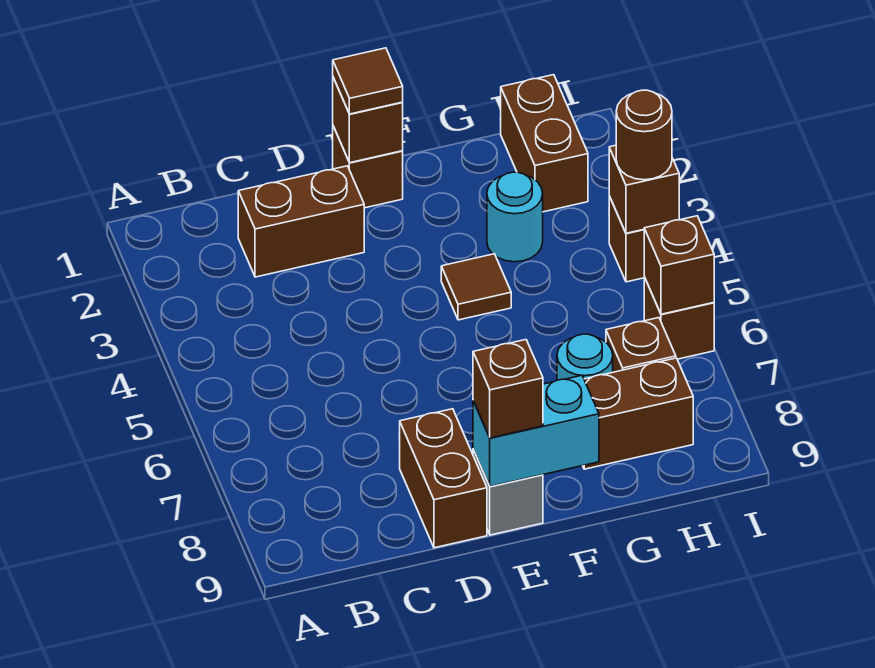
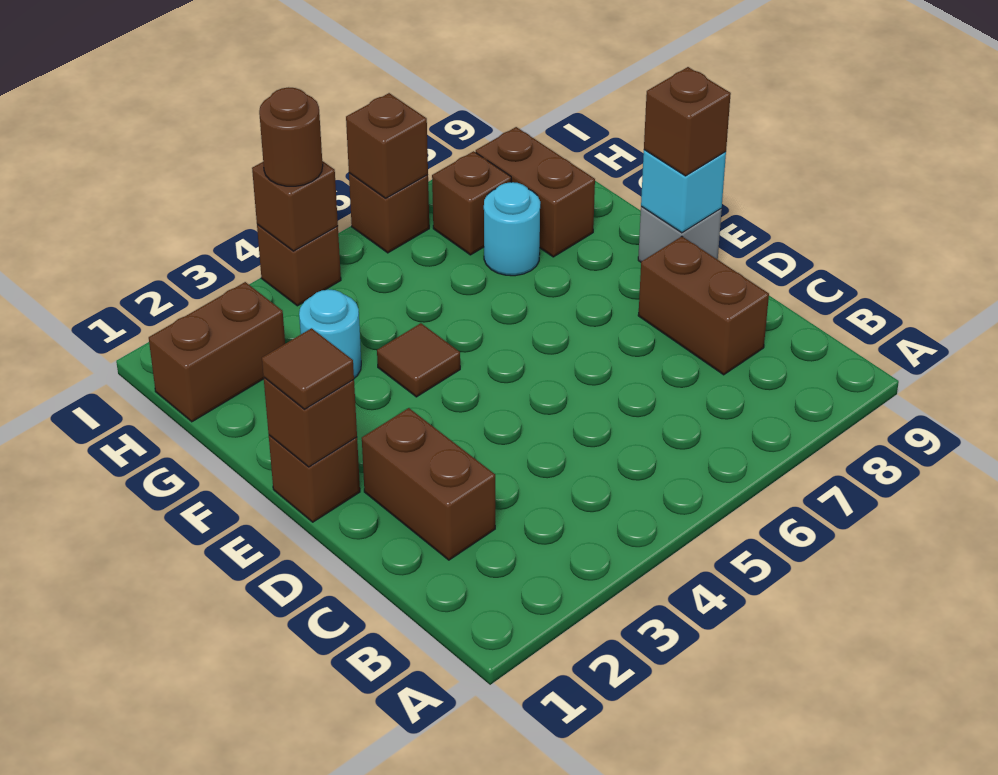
brown 1x2 brick [400,409,487,548] -> brown 1x2 brick turned to [638,236,769,375]
cyan 1x2 brick [473,375,599,487] -> cyan 1x1 brick [641,150,726,233]

